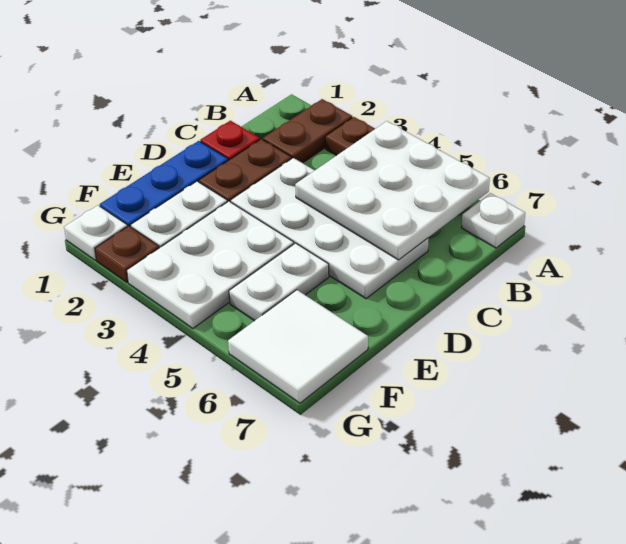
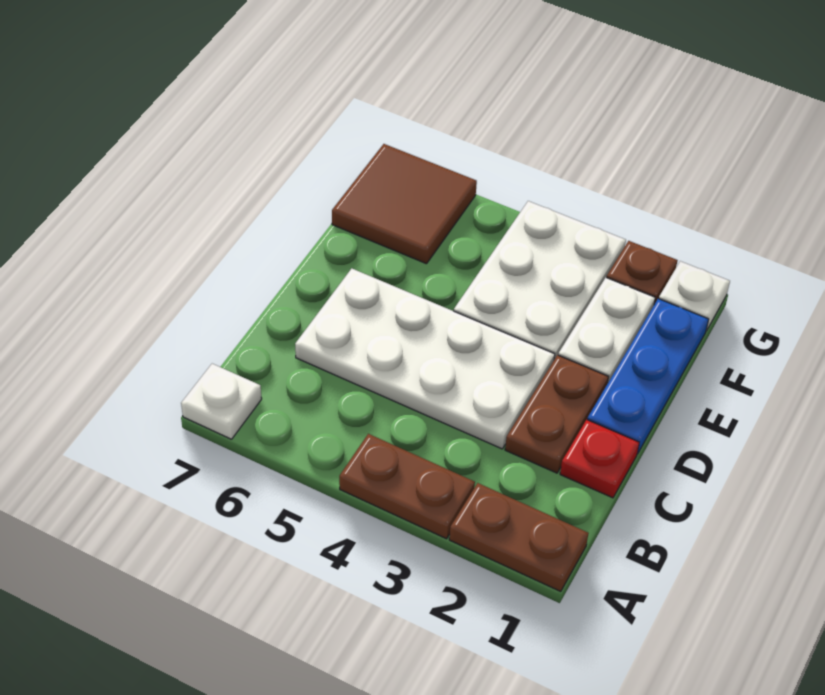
brown 1x2 plate [263,99,352,163] -> brown 1x2 plate turned to [449,483,589,592]
white 3x3 plate [295,121,490,260] -> none
white 1x2 plate [229,243,329,321] -> none
white 2x2 tile [228,290,368,403] -> brown 2x2 tile [332,144,477,264]

